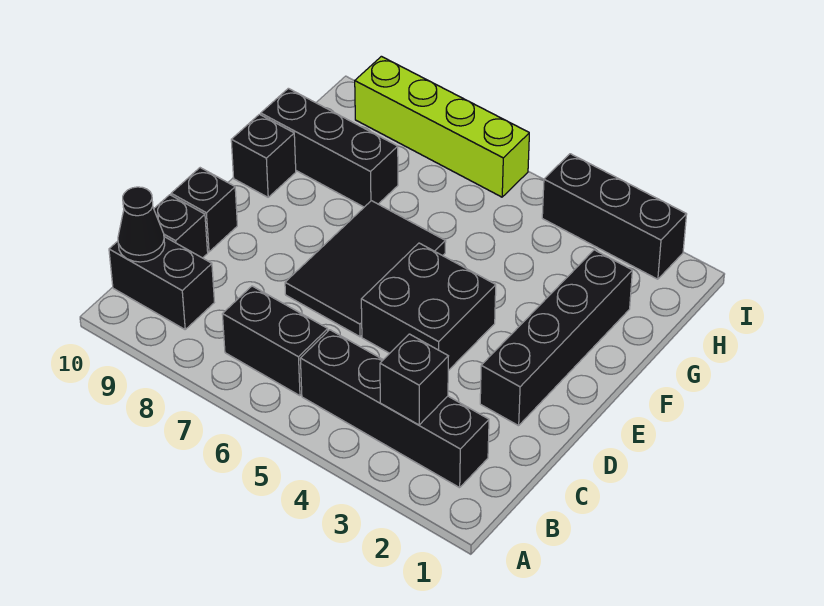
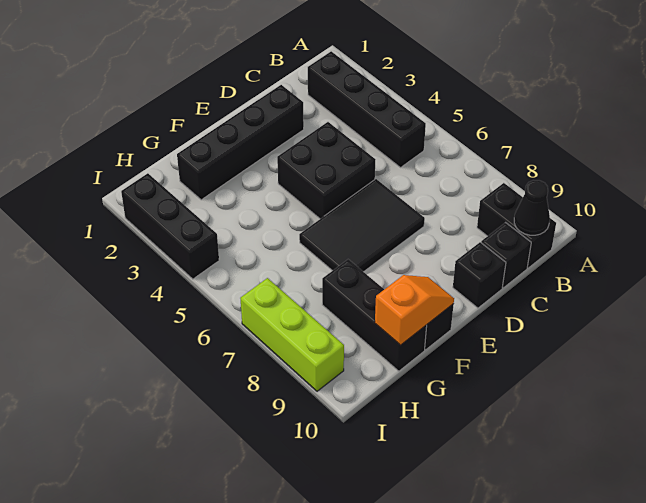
black 1x1 brick [380,334,448,425] -> none
black 1x2 brick [222,286,328,396] -> none
none -> orange 1x2 slope [375,275,454,345]
lime 1x4 brick [355,56,529,197] -> lime 1x3 brick [240,278,344,391]

